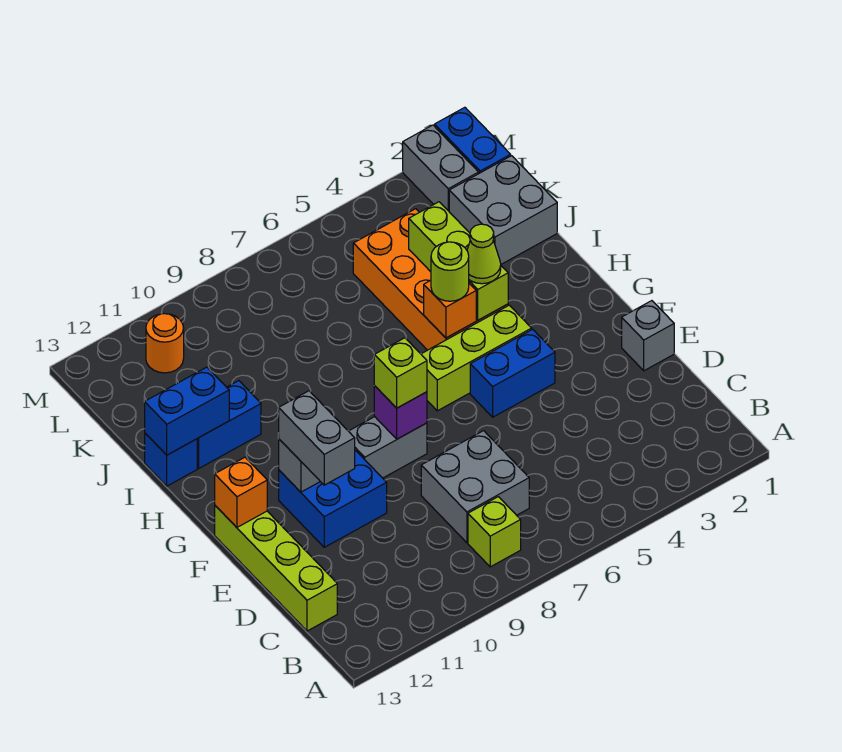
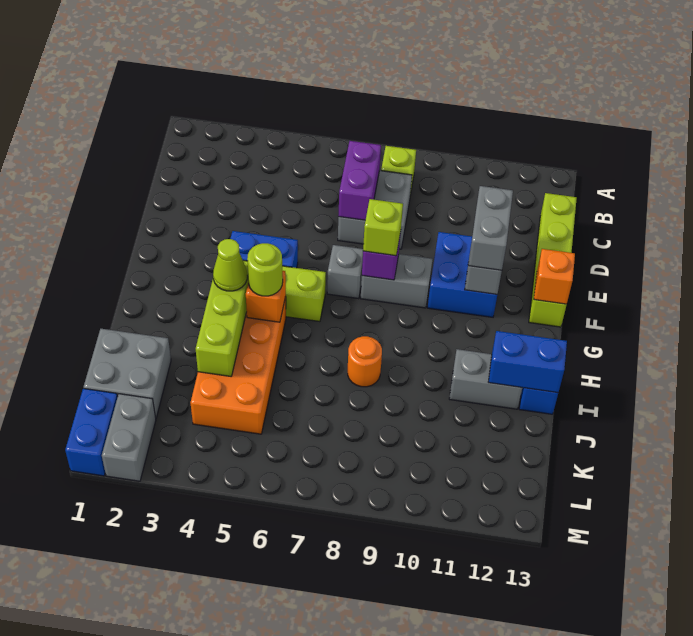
none -> purple 1x2 brick [338,141,381,220]
grey 1x1 brick [622,301,674,371] -> grey 1x1 brick moved to [327,245,363,299]
blue 1x2 brick [197,381,261,468] -> grey 1x2 brick [449,349,522,409]
orange 1x1 round brick [146,314,184,373] -> orange 1x1 round brick moved to [348,336,382,387]

